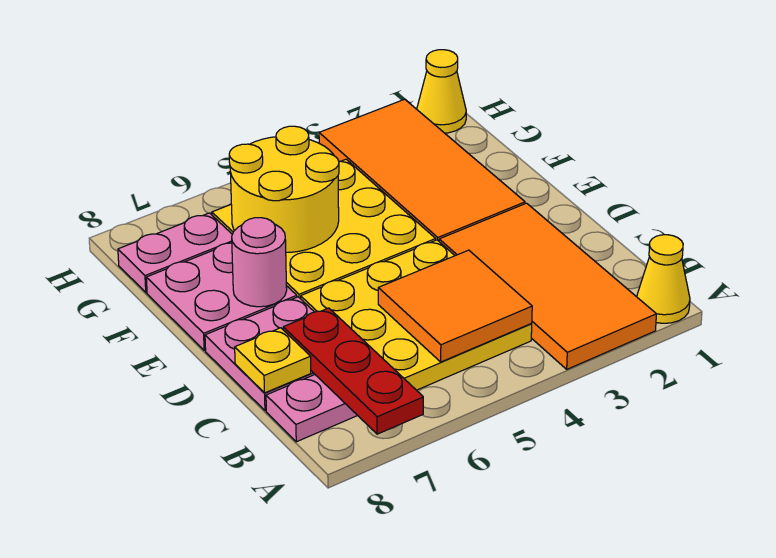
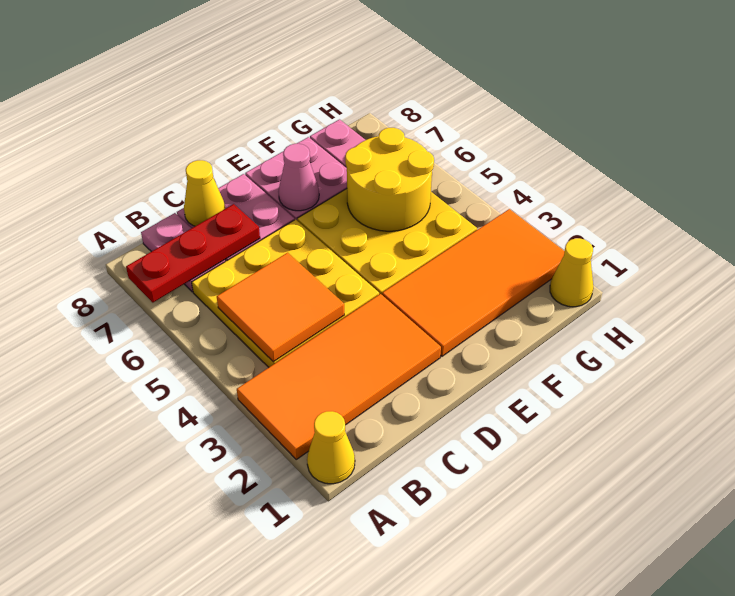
yellow 1x1 plate [235,328,311,393] -> yellow 1x1 cone [184,160,225,226]
pink 1x1 round brick [232,218,287,307] -> pink 1x1 cone [278,144,319,211]

